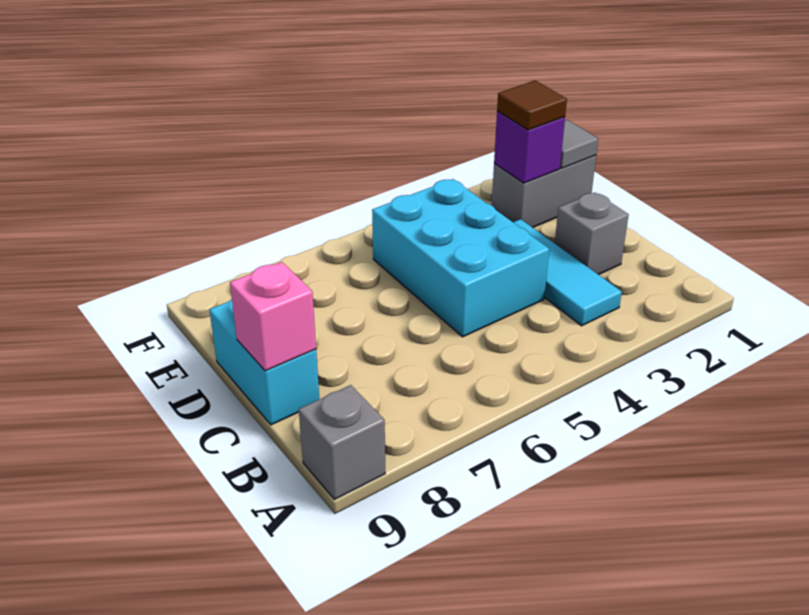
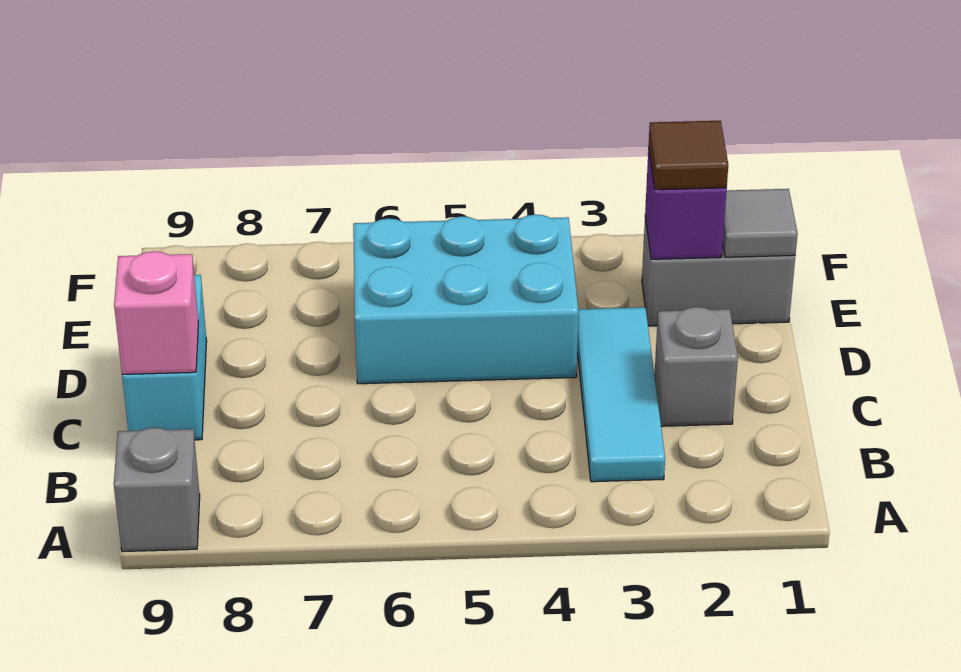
cyan 2x3 brick [372,179,549,337] -> cyan 2x3 brick turned to [353,215,578,384]

